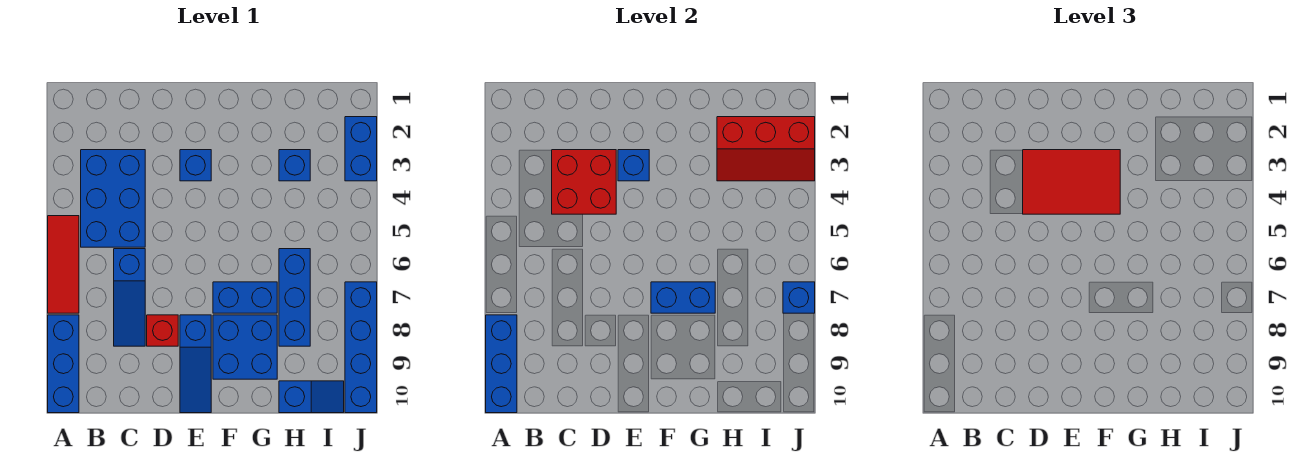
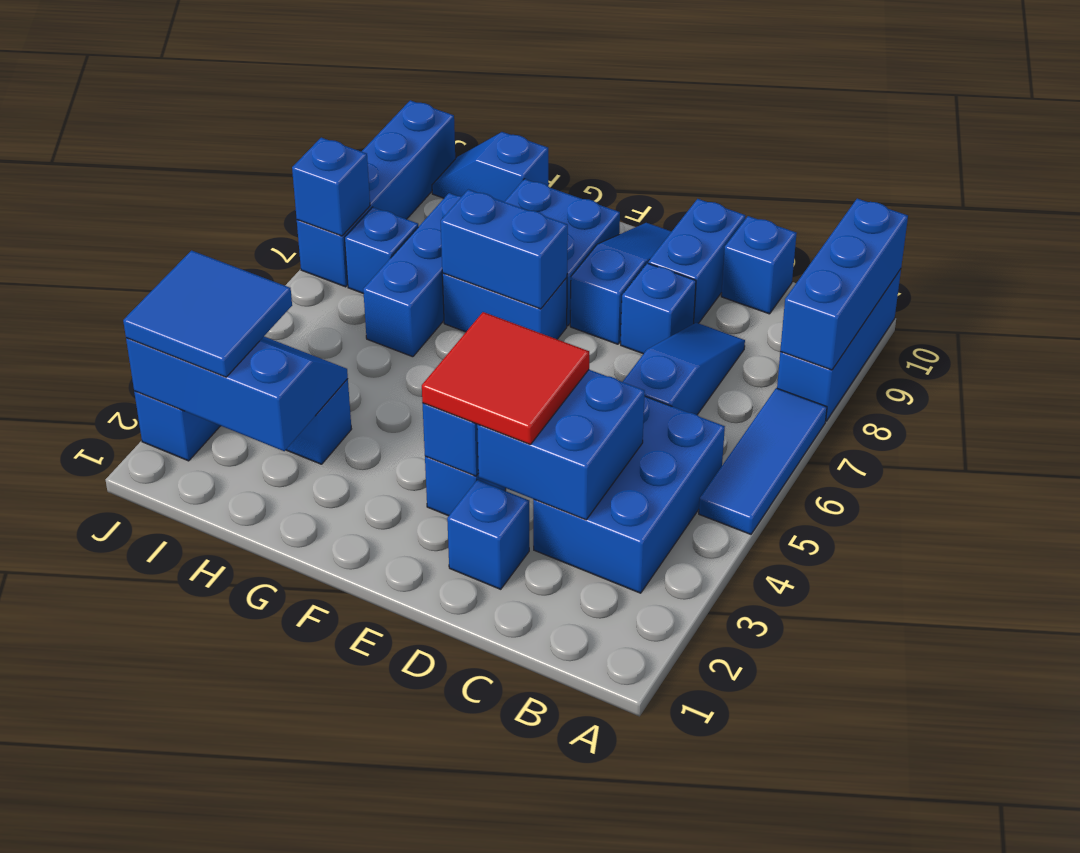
red 1x3 tile [48,216,79,313] -> blue 1x3 tile [699,388,827,534]
red 2x2 brick [552,150,616,214] -> blue 2x2 brick [477,370,645,520]
none -> blue 1x1 brick [721,216,797,314]
none -> blue 1x1 brick [447,480,529,589]
red 2x3 tile [1023,150,1120,214] -> red 2x2 tile [422,312,589,445]
red 1x1 brick [147,315,178,346] -> blue 1x1 brick [621,263,696,354]
none -> blue 1x2 brick [648,199,745,323]
red 2x3 slope [717,117,815,181] -> blue 2x3 slope [126,337,348,451]
none -> blue 2x2 tile [123,250,292,377]
none -> blue 1x1 brick [345,207,418,294]

